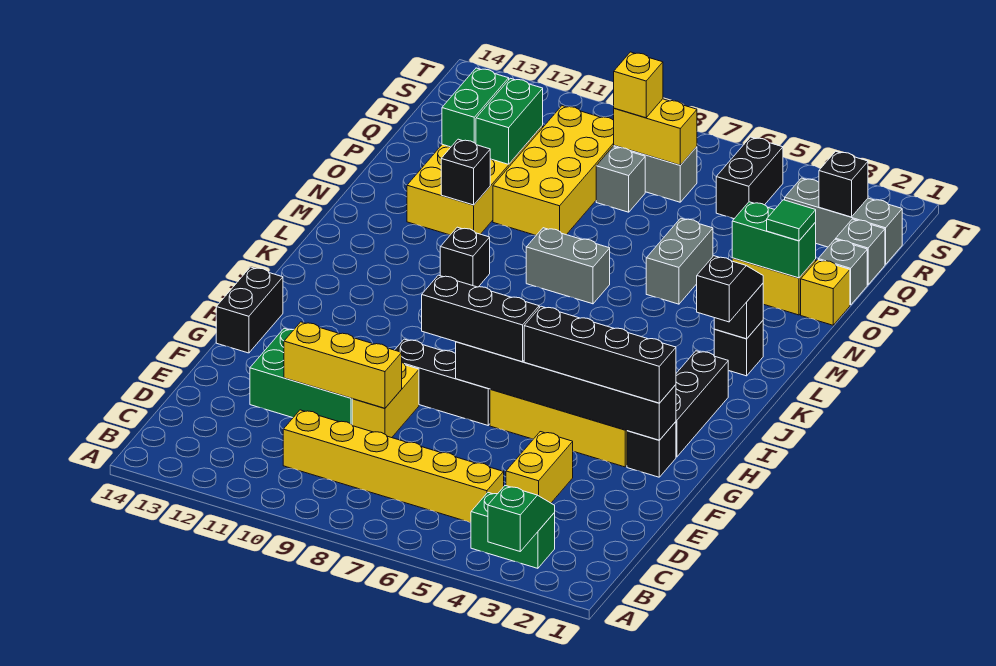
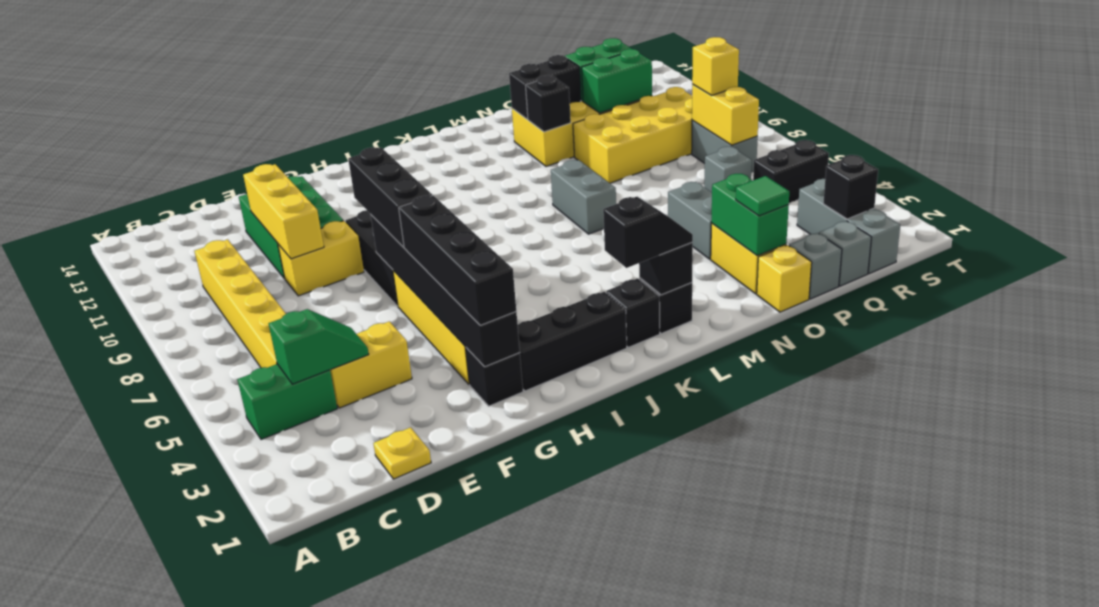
green 1x2 slope [488,486,555,551] -> green 1x2 slope moved to [269,309,369,384]
green 1x2 brick [471,493,555,568] -> green 1x2 brick turned to [237,364,337,439]
none -> yellow 1x1 plate [373,427,431,479]
black 1x2 brick [216,267,283,353] -> black 1x2 brick moved to [509,55,581,119]
black 1x1 brick [440,227,490,287] -> black 1x1 brick moved to [606,278,660,347]
grey 1x2 brick [646,218,713,304] -> grey 1x2 brick turned to [668,182,712,259]
grey 1x1 brick [596,147,645,212] -> grey 1x1 brick moved to [704,147,752,192]

